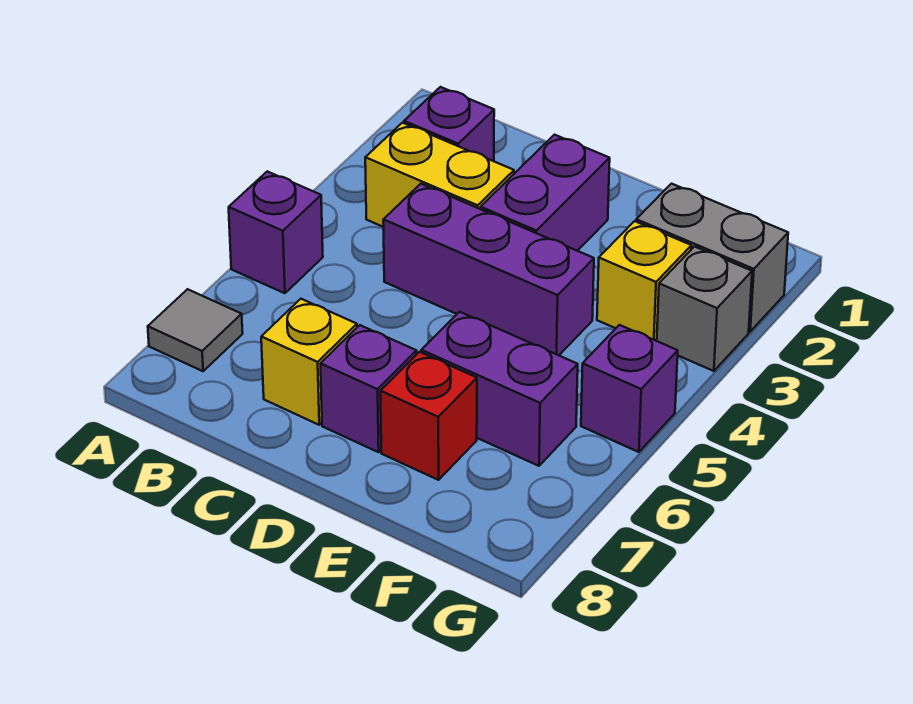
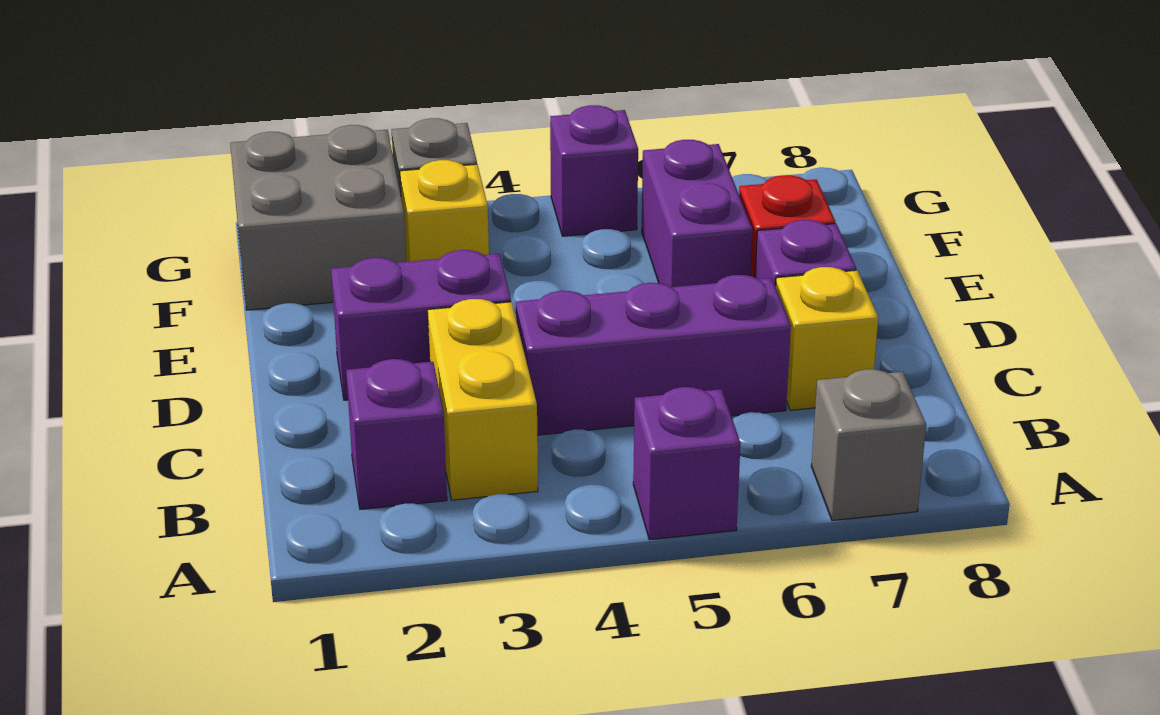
grey 1x1 tile [148,289,243,371] -> grey 1x1 brick [811,369,926,521]
purple 1x3 brick [383,184,594,355] -> purple 1x3 brick turned to [516,275,791,435]
grey 1x2 brick [636,184,788,332] -> grey 2x2 brick [230,125,406,310]

